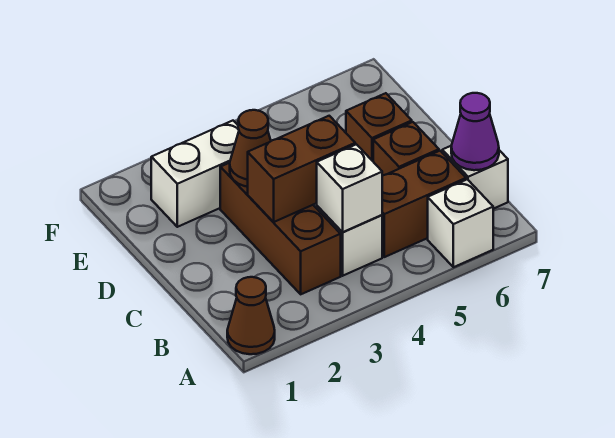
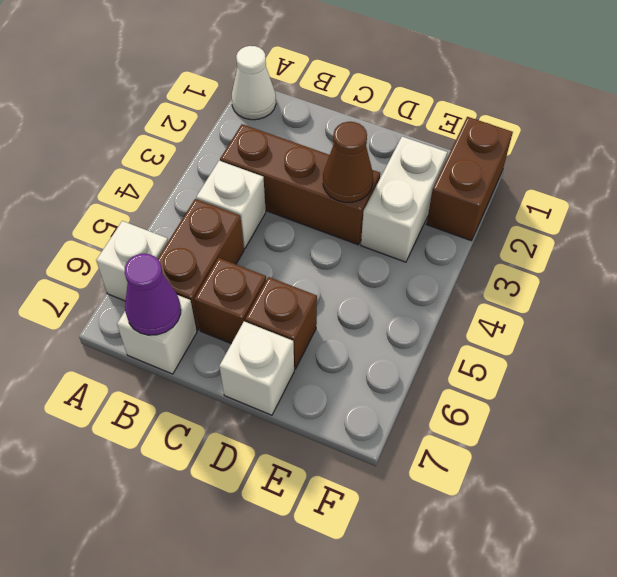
brown 1x1 cone [227,277,275,354] -> white 1x1 cone [232,46,276,120]
white 1x1 brick [317,144,382,232] -> white 1x1 brick moved to [219,321,294,415]
brown 1x2 brick [248,116,355,222] -> brown 1x2 brick moved to [427,117,513,241]

